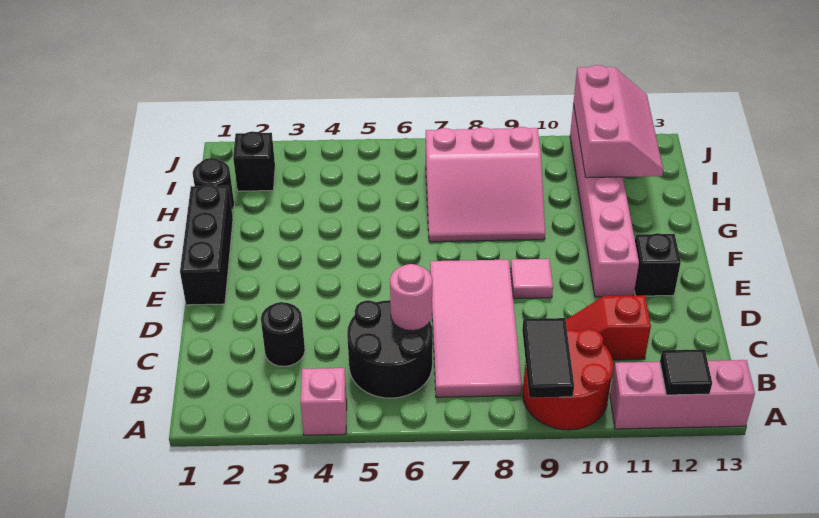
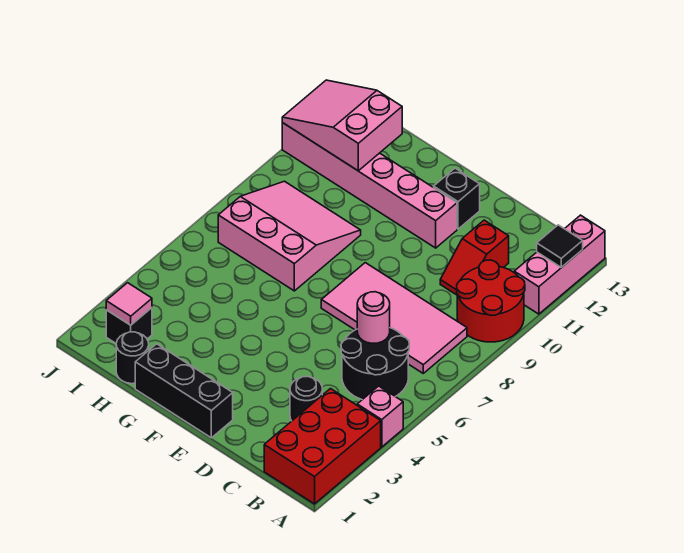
none -> red 2x3 brick [264,389,381,504]
black 1x2 tile [522,318,574,398] -> none
pink 1x1 tile [510,259,553,299] -> pink 1x1 tile moved to [106,283,152,325]
pink 3x3 slope [426,127,545,242] -> pink 3x3 slope turned to [218,181,361,291]
pink 2x3 slope [574,65,663,178] -> pink 2x3 slope turned to [282,80,402,171]

